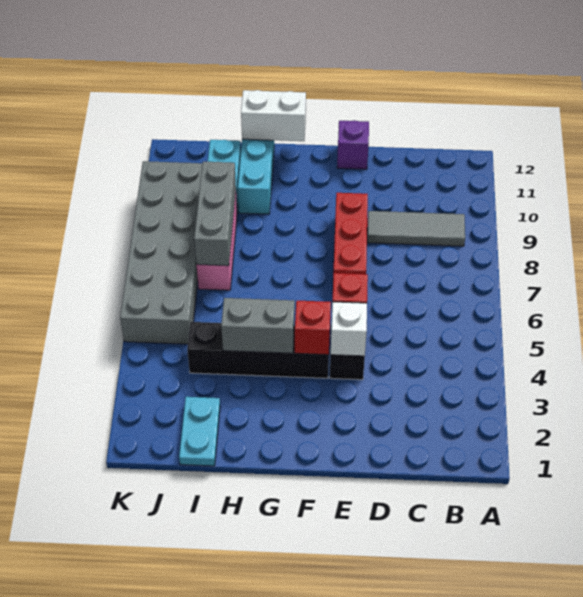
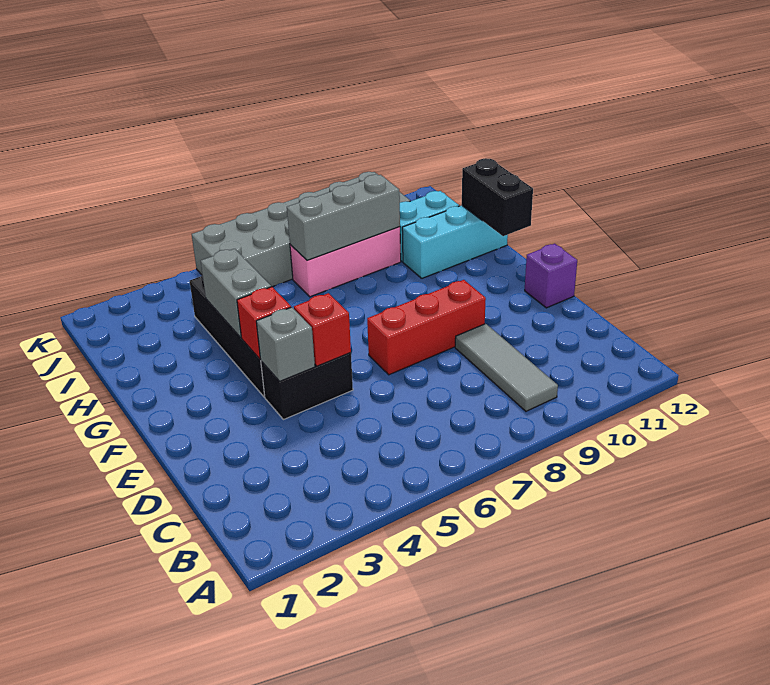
white 1x1 brick [331,302,367,356] -> grey 1x1 brick [256,307,315,381]
white 1x2 brick [241,90,306,141] -> black 1x2 brick [462,158,533,236]
cyan 1x2 plate [179,397,220,466] -> none

